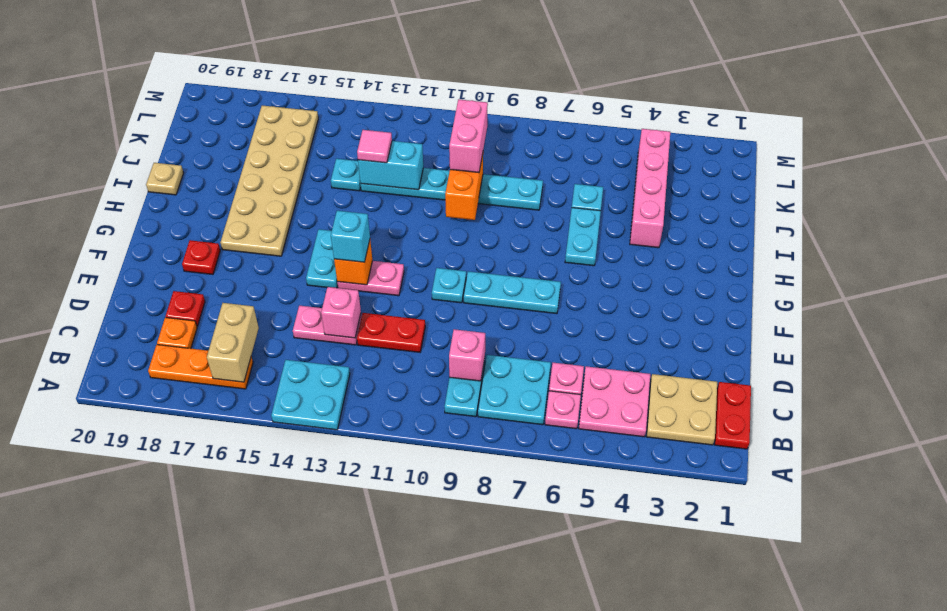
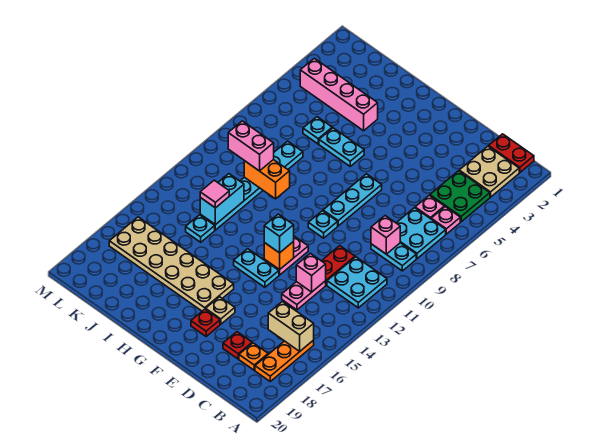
cyan 2x2 plate [271,360,350,430] -> cyan 2x2 plate moved to [327,257,387,308]
pink 2x2 plate [579,366,650,437] -> green 2x2 plate [430,171,490,222]
tan 1x1 plate [146,163,183,195] -> tan 1x1 plate moved to [206,297,235,324]

